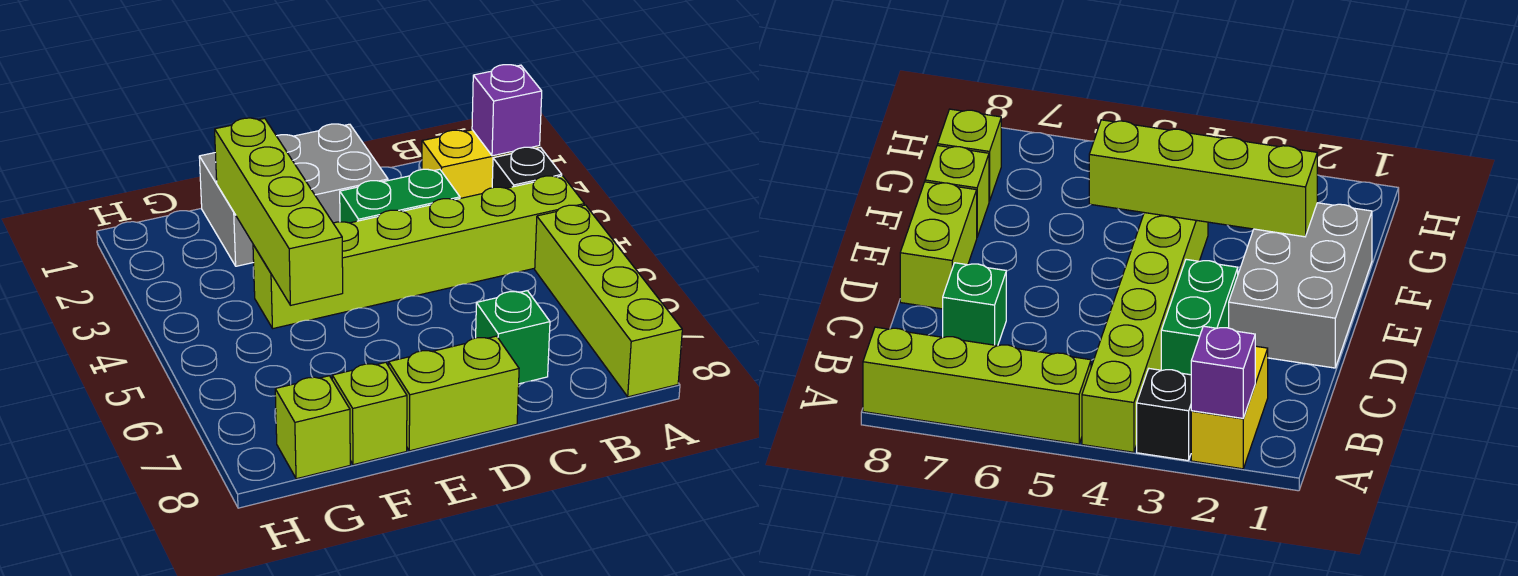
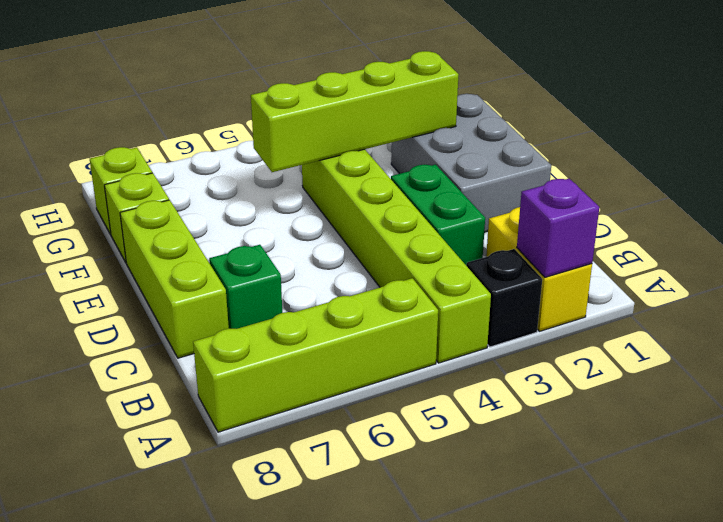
lime 1x2 brick [389,336,519,451] -> lime 1x3 brick [120,200,229,358]

